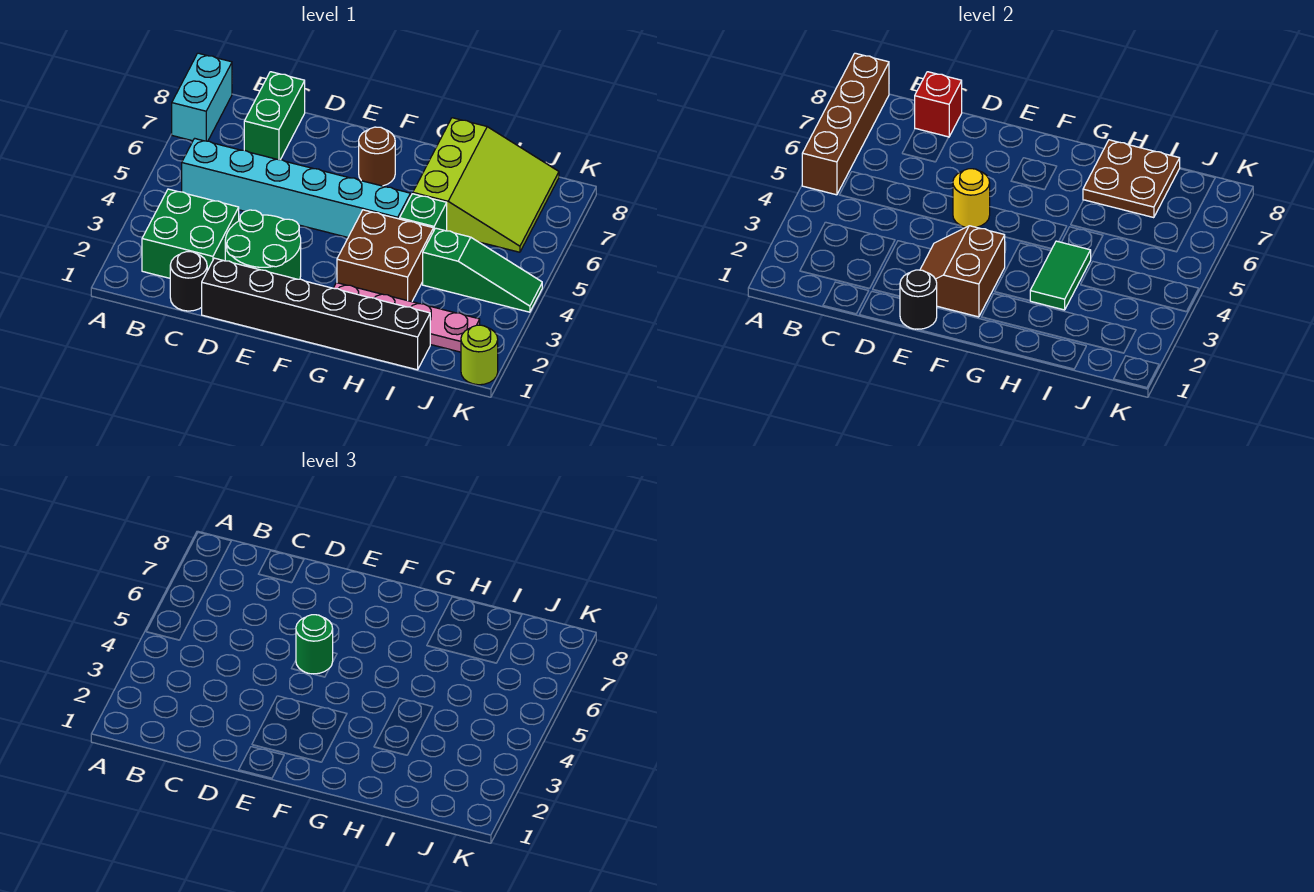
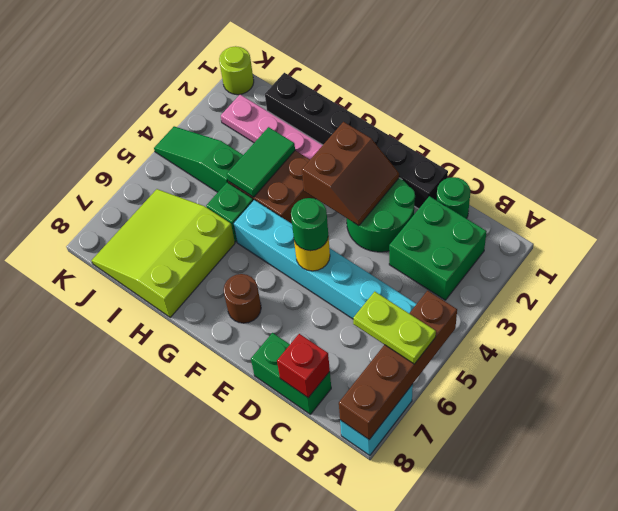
none -> lime 1x2 plate [353,292,436,364]
black 1x1 round brick [170,252,207,311] -> green 1x1 round brick [436,177,470,219]
green 1x2 brick [244,72,305,160] -> green 1x2 brick turned to [251,333,331,414]
black 1x1 round brick [900,270,937,329] -> none
brown 2x2 plate [1083,140,1180,218] -> none

